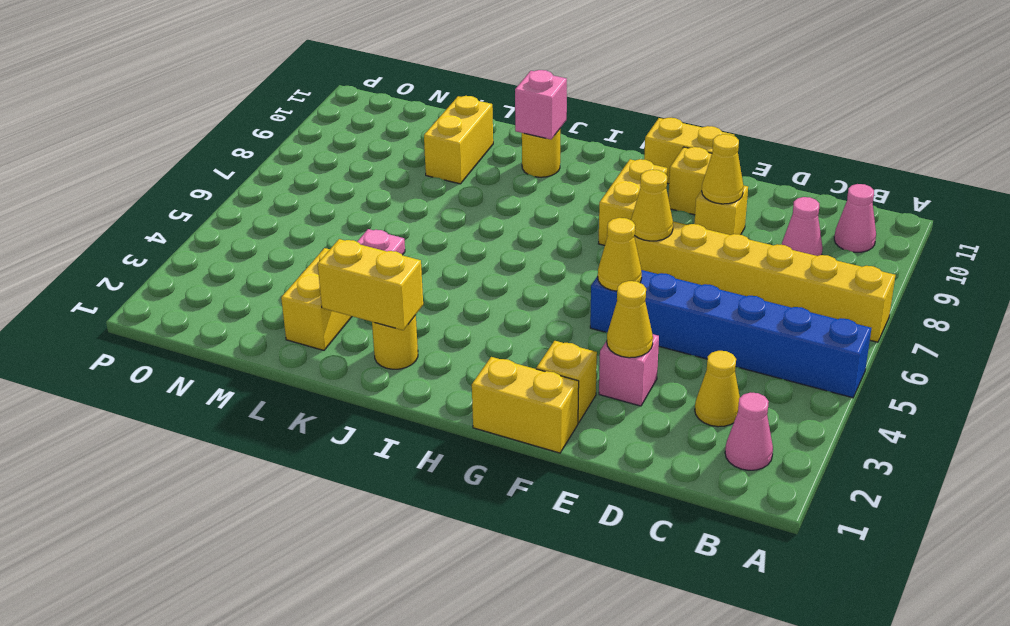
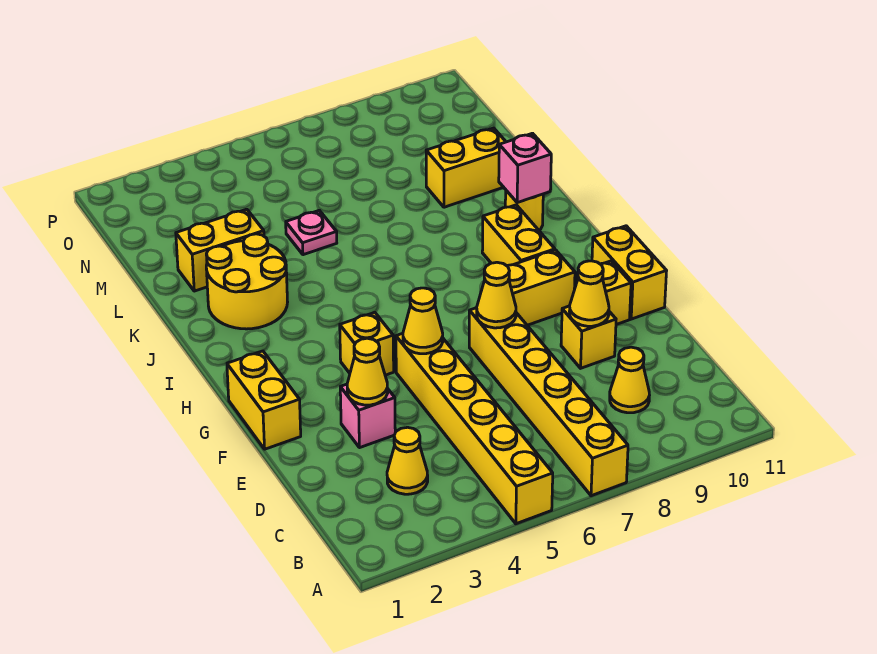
blue 1x6 brick [590,270,871,398] -> yellow 1x6 brick [396,333,553,524]
pink 1x1 cone [725,392,773,470] -> none
pink 1x1 cone [834,184,876,252] -> none
pink 1x1 cone [782,197,823,256] -> yellow 1x1 cone [610,347,649,413]
yellow 1x1 brick [536,341,597,423] -> yellow 1x1 brick moved to [340,312,394,375]
yellow 1x1 round brick [372,315,418,369] -> yellow 2x2 round brick [206,234,288,329]
yellow 1x2 brick [318,239,423,330] -> yellow 1x2 brick moved to [482,205,555,266]

